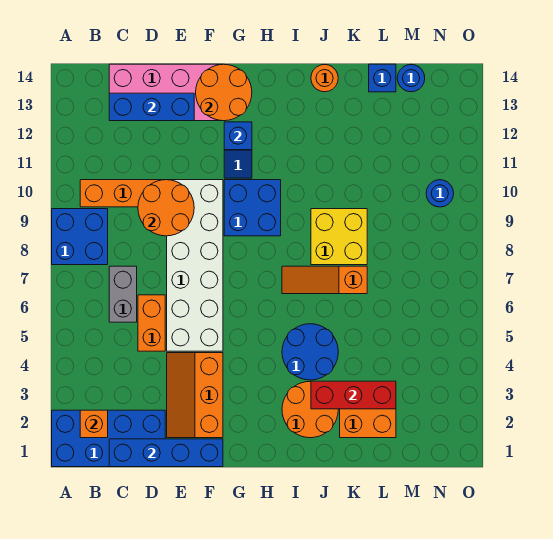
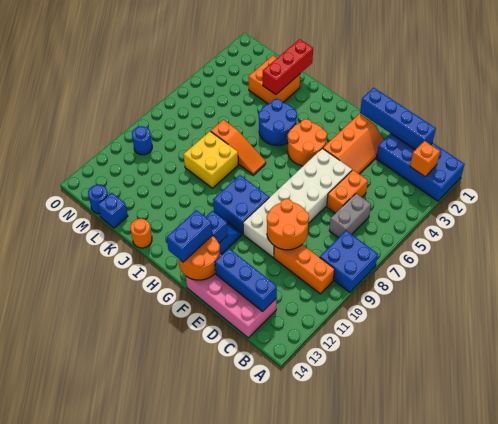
none -> blue 1x2 brick [167,210,212,262]
orange 2x2 round brick [282,381,338,438] -> orange 2x2 round brick moved to [288,119,327,166]
red 1x3 brick [311,381,396,409] -> red 1x3 brick turned to [263,39,313,95]

